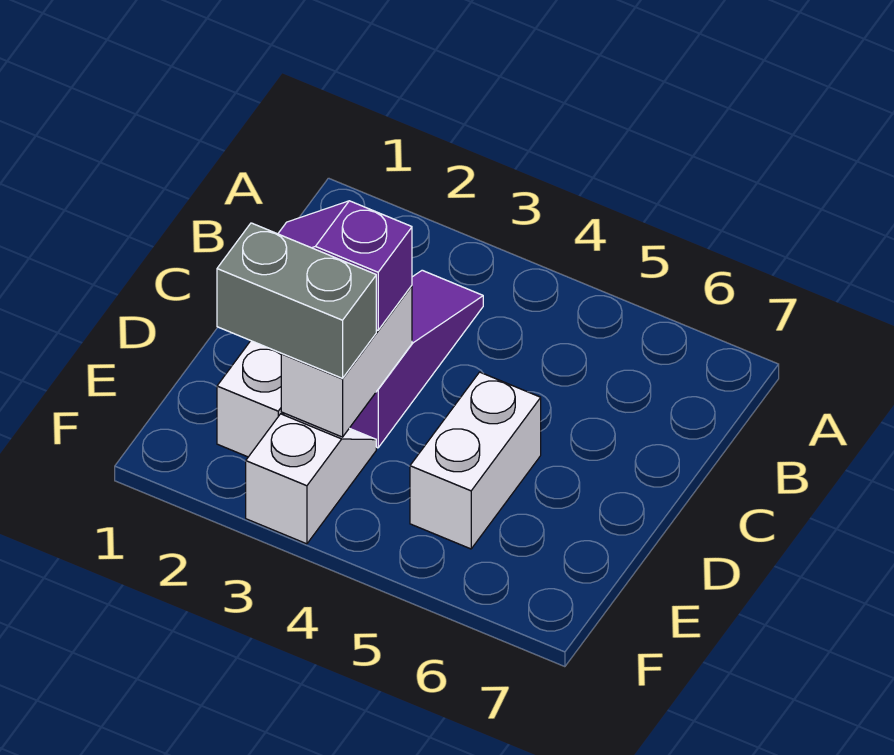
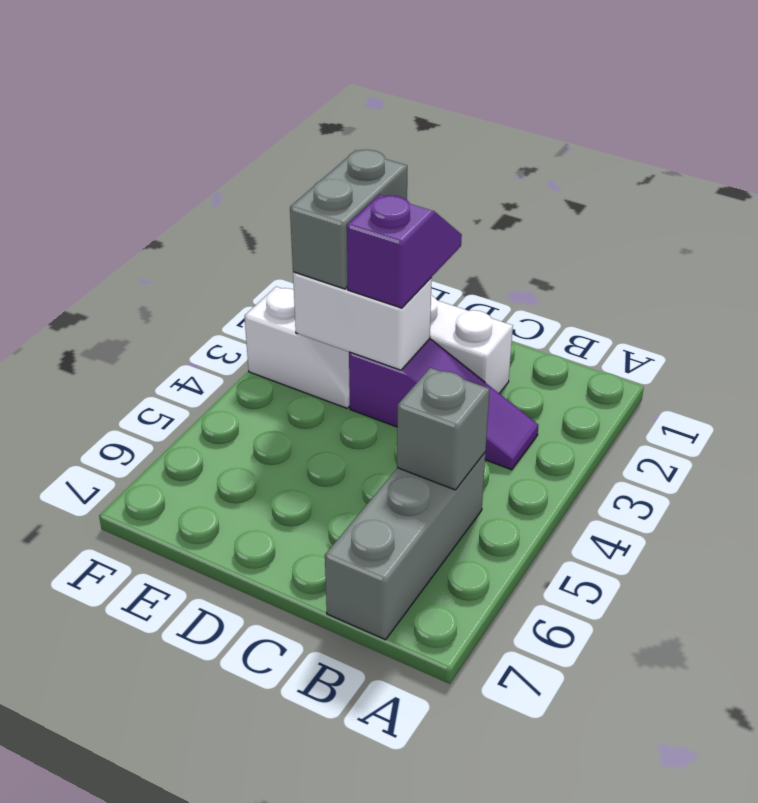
none -> grey 1x3 brick [325,453,485,640]
none -> grey 1x1 brick [397,368,490,490]
white 1x2 brick [410,372,541,549] -> none

